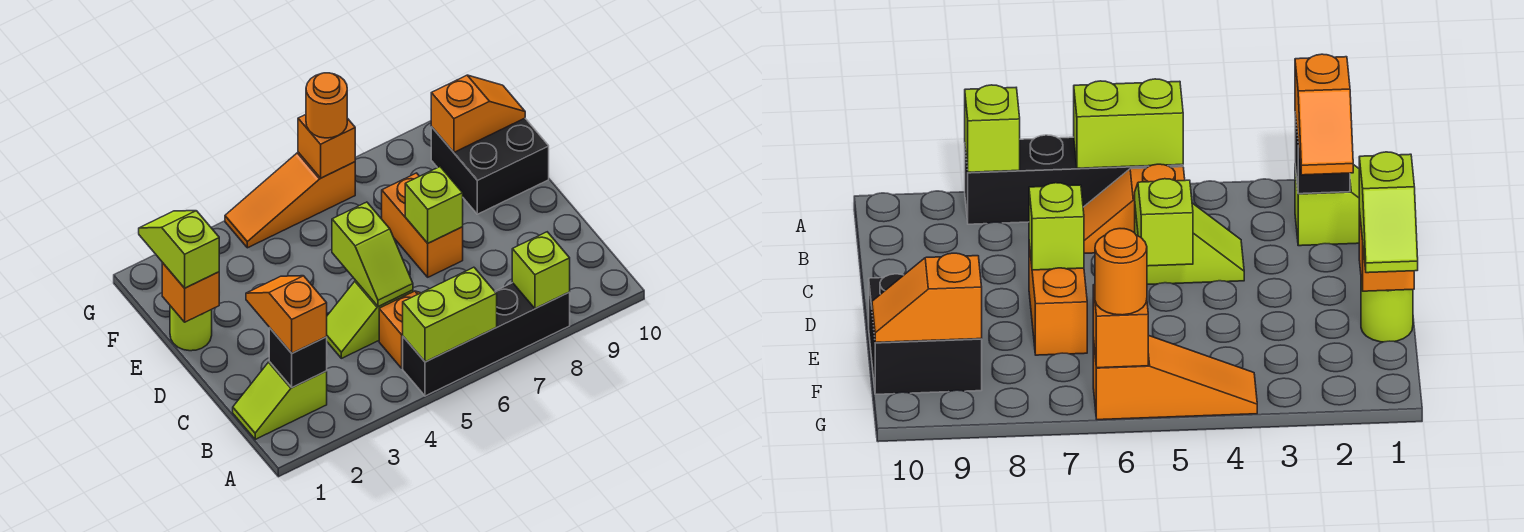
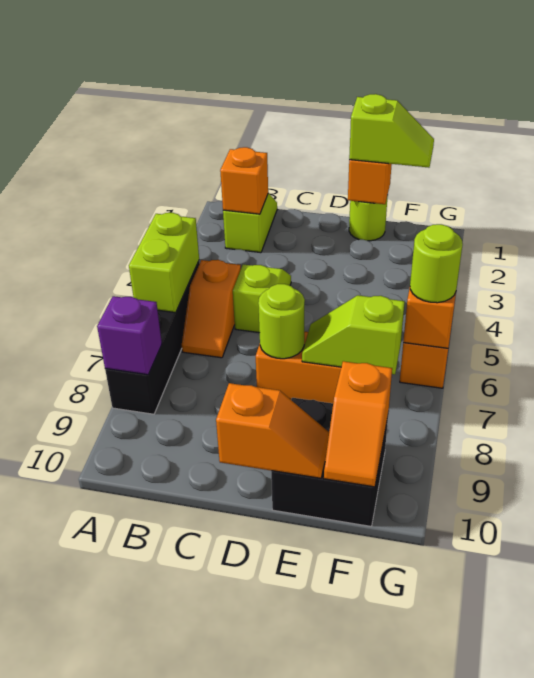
lime 1x1 brick [512,232,570,309] -> purple 1x1 brick [97,296,162,375]
black 1x1 brick [269,328,327,388] -> orange 1x1 brick [220,147,268,214]
orange 1x2 slope [246,276,327,353] -> orange 1x2 slope moved to [216,383,329,478]
lime 1x2 slope [332,202,413,306] -> lime 1x2 slope moved to [302,295,405,374]
lime 1x1 brick [405,167,463,243] -> lime 1x1 round brick [258,284,305,359]
orange 1x1 round brick [306,73,347,138] -> lime 1x1 round brick [410,224,463,303]

